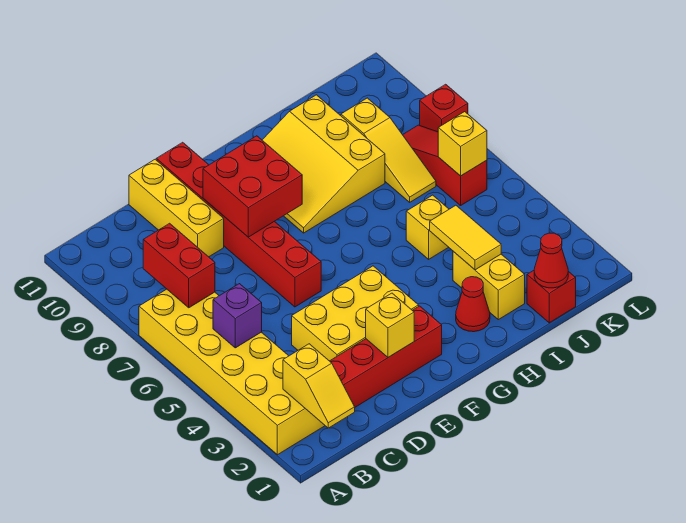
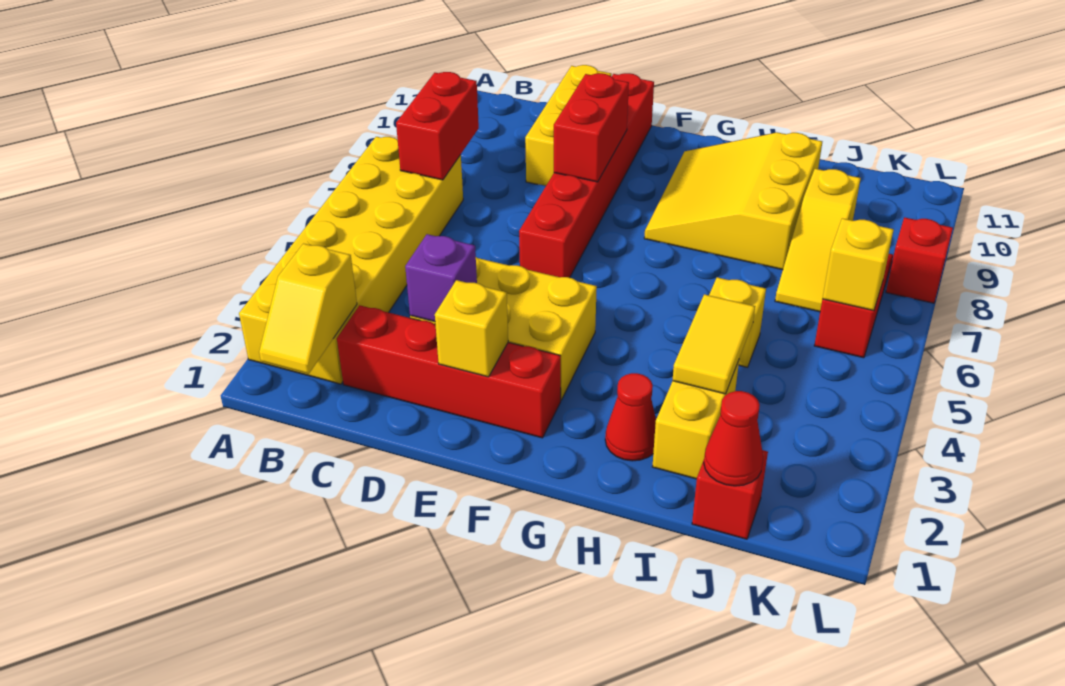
purple 1x1 brick [213,284,262,348] -> purple 1x1 brick moved to [405,234,477,322]
red 2x2 brick [203,136,302,237] -> red 1x2 brick [554,73,629,182]

